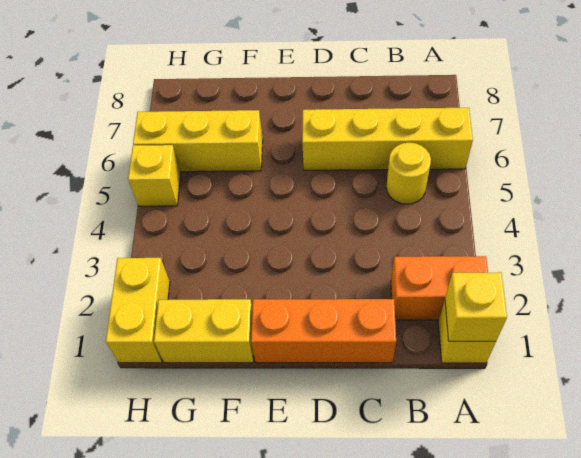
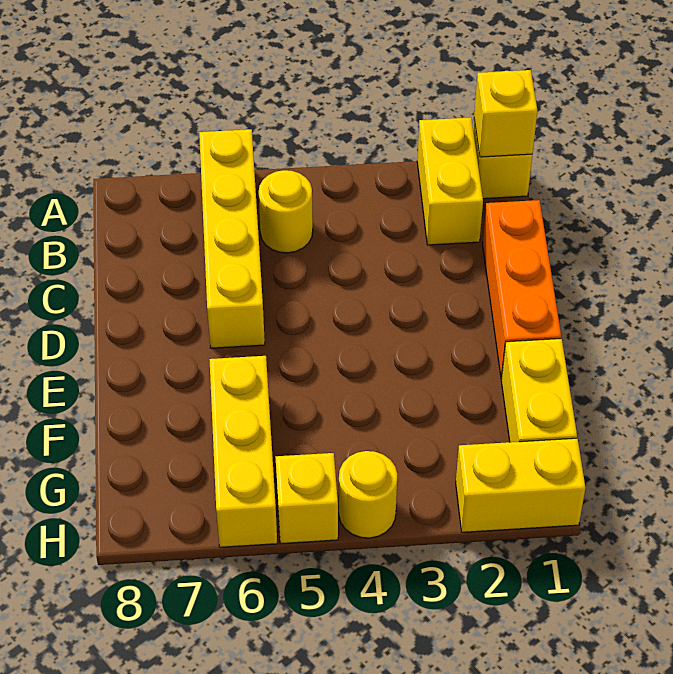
orange 1x2 brick [391,256,488,320] -> yellow 1x2 brick [417,117,483,245]
none -> yellow 1x1 round brick [339,451,397,538]

